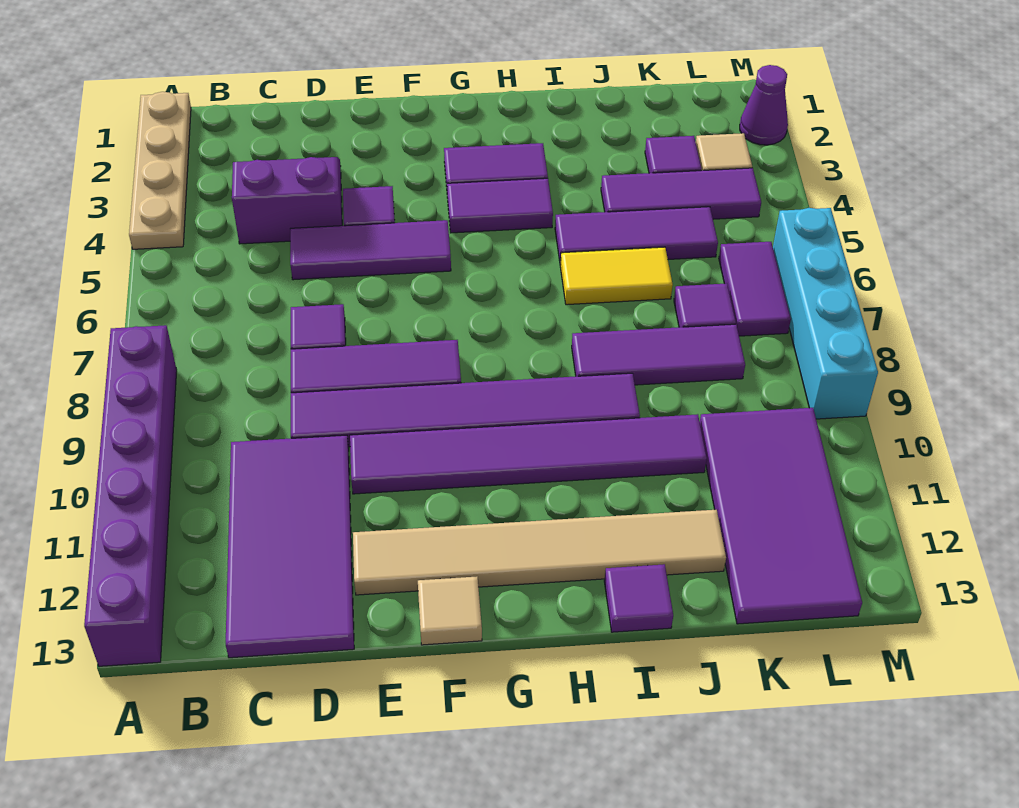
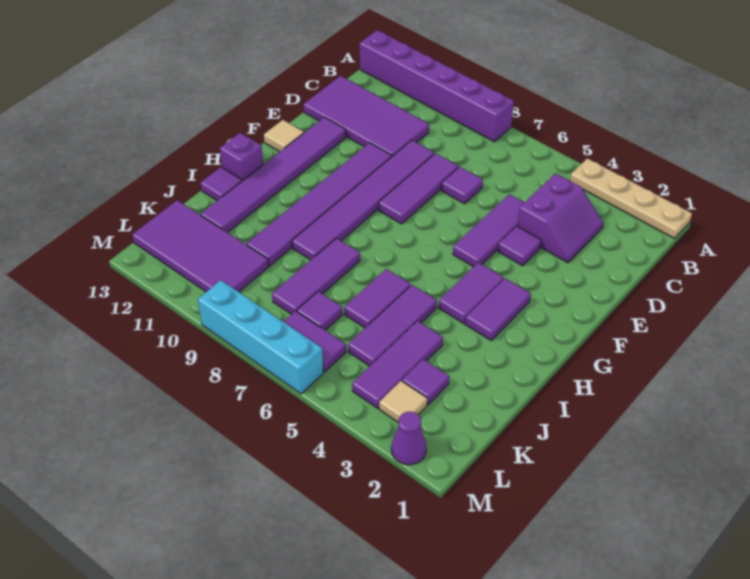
tan 1x6 tile [353,510,726,595] -> purple 1x6 tile [201,117,346,233]
none -> purple 1x1 brick [220,133,263,181]
yellow 1x2 tile [560,247,673,305] -> purple 1x2 tile [344,269,411,328]

